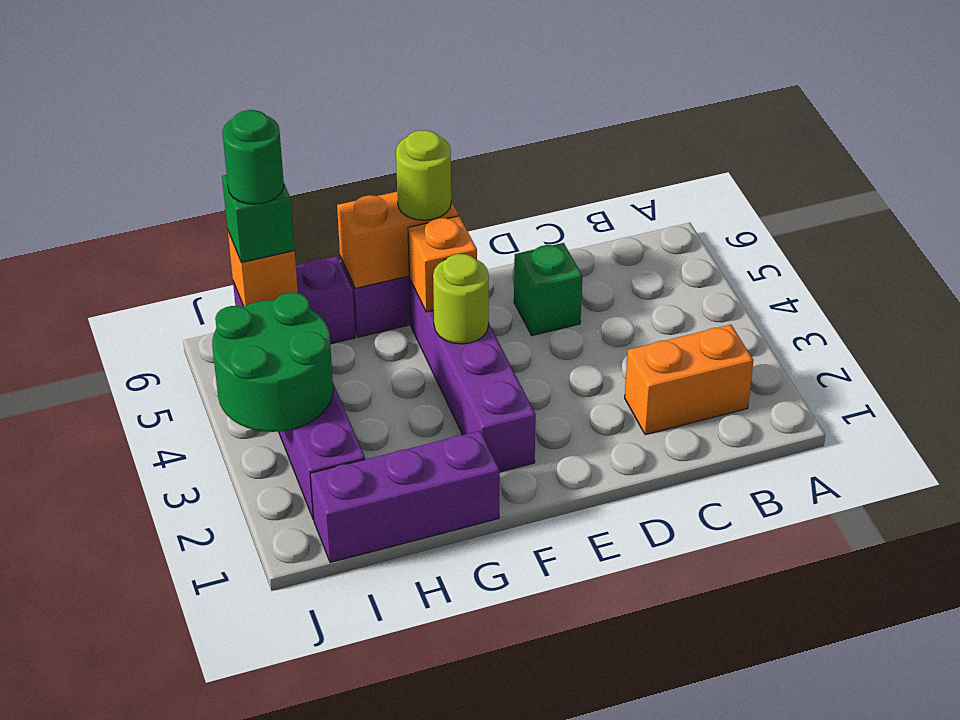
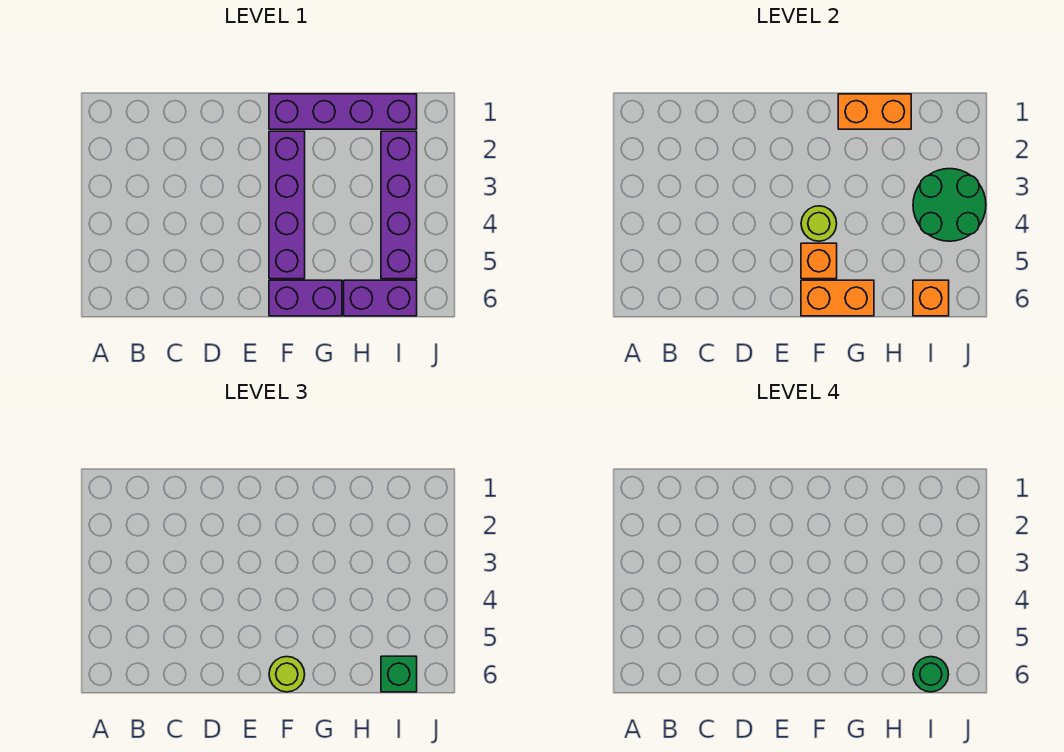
orange 1x2 brick [625,325,754,435] -> orange 1x2 brick moved to [838,94,911,129]
green 1x1 brick [514,243,582,336] -> none
purple 1x3 brick [310,431,500,562] -> purple 1x4 brick [269,94,417,129]

